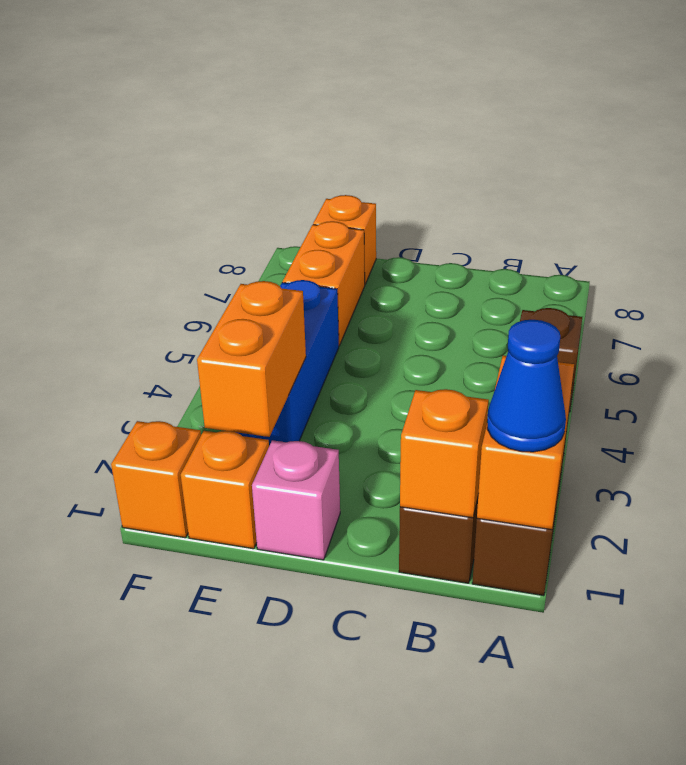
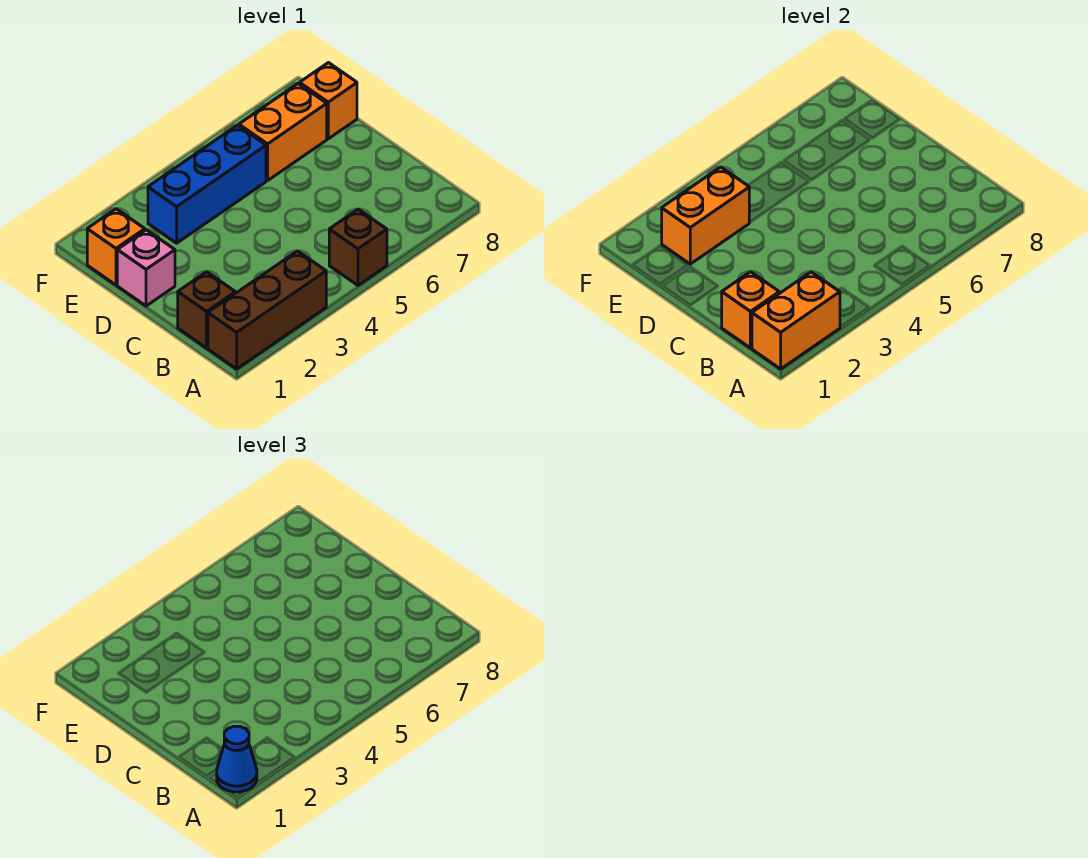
orange 1x1 brick [111,421,201,538] -> none

